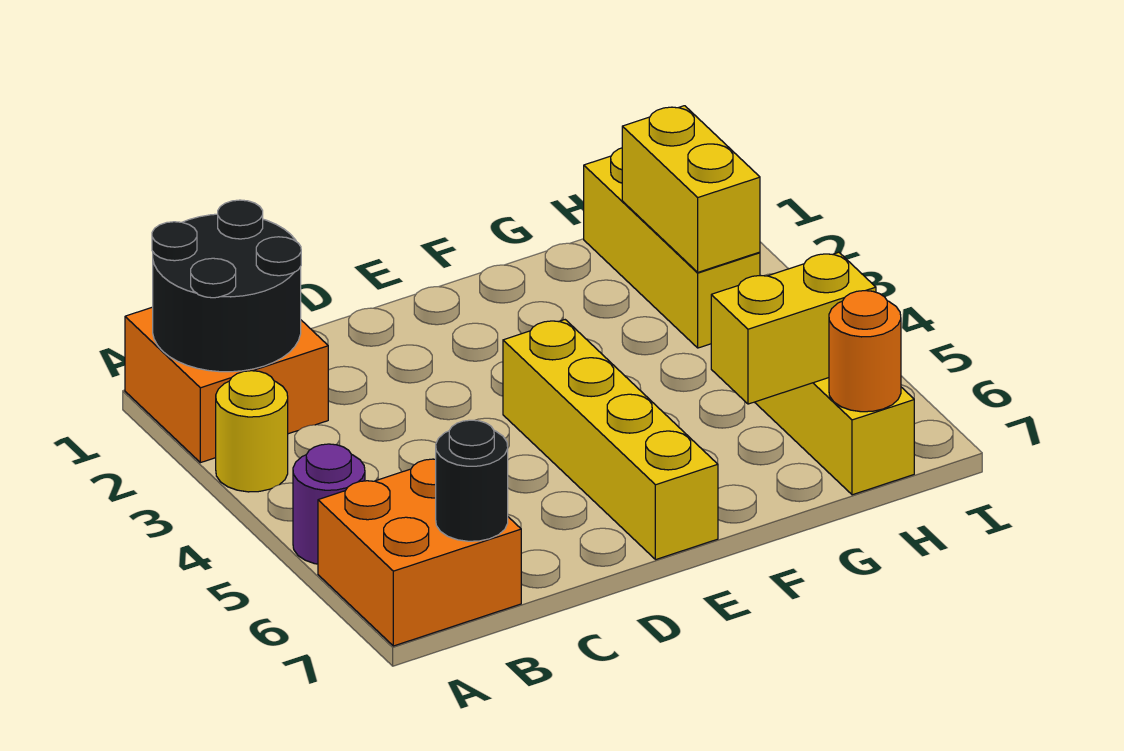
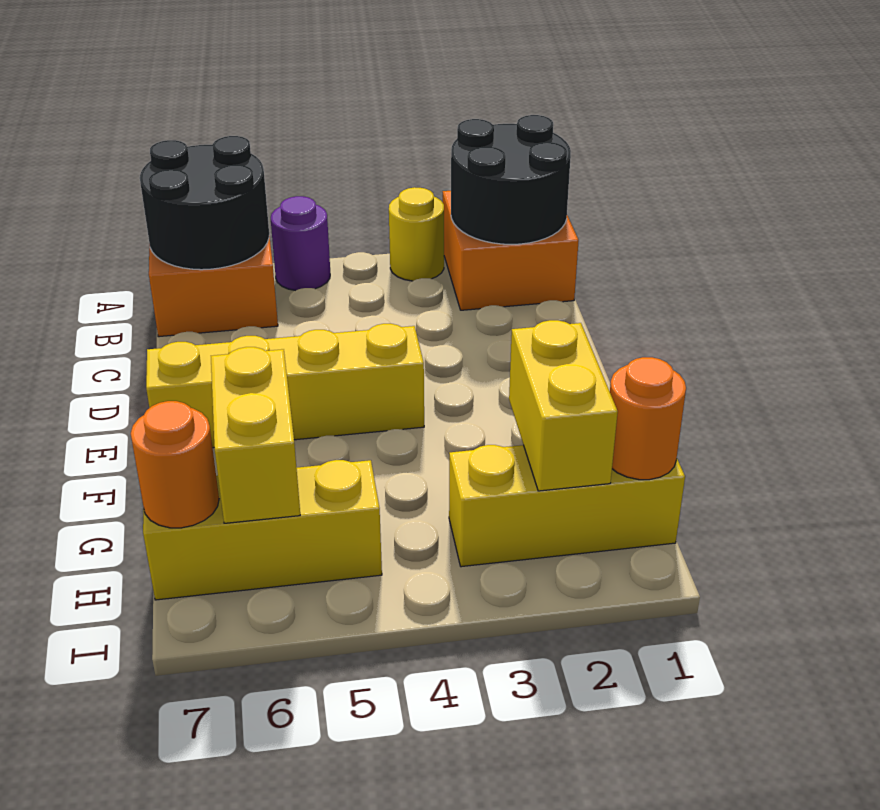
black 1x1 round brick [436,420,508,541] -> black 2x2 round brick [140,136,269,270]
none -> orange 1x1 round brick [610,357,686,480]
yellow 1x2 brick [622,106,760,272] -> yellow 1x2 brick turned to [509,320,618,491]

